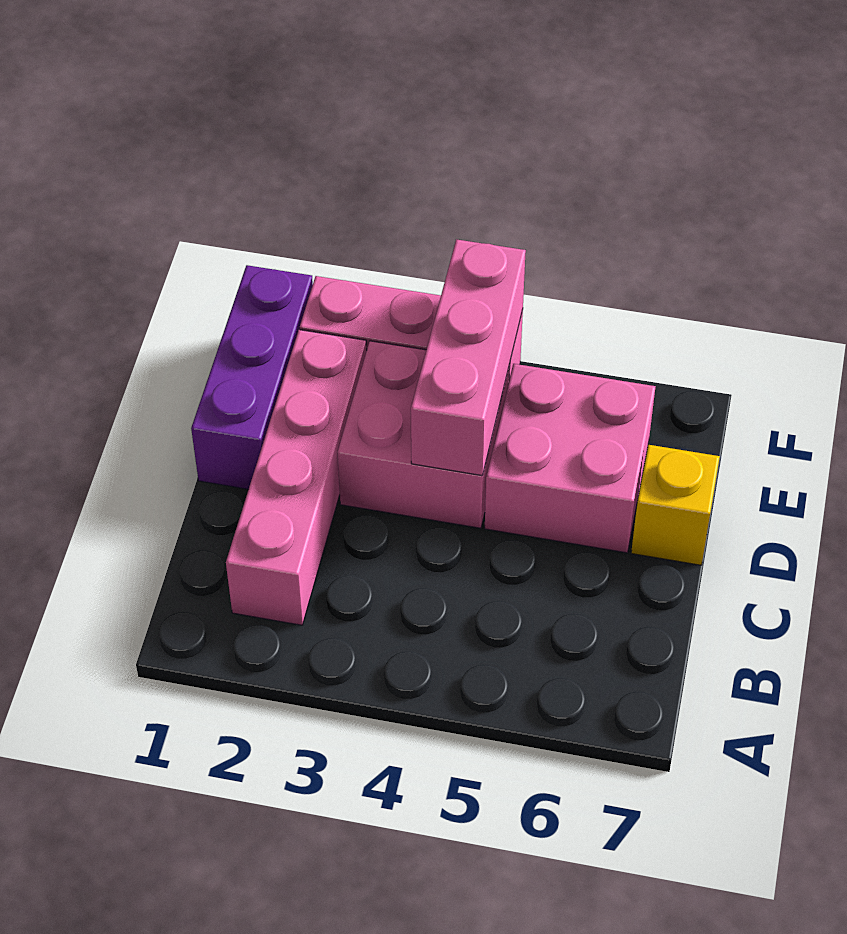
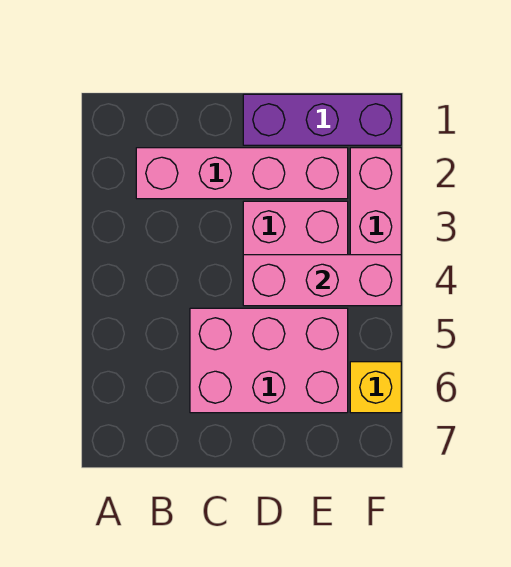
pink 2x2 brick [485,364,656,553] -> pink 2x3 brick [190,308,348,413]
yellow 1x1 brick [631,445,720,565] -> yellow 1x1 brick moved to [350,362,401,413]

